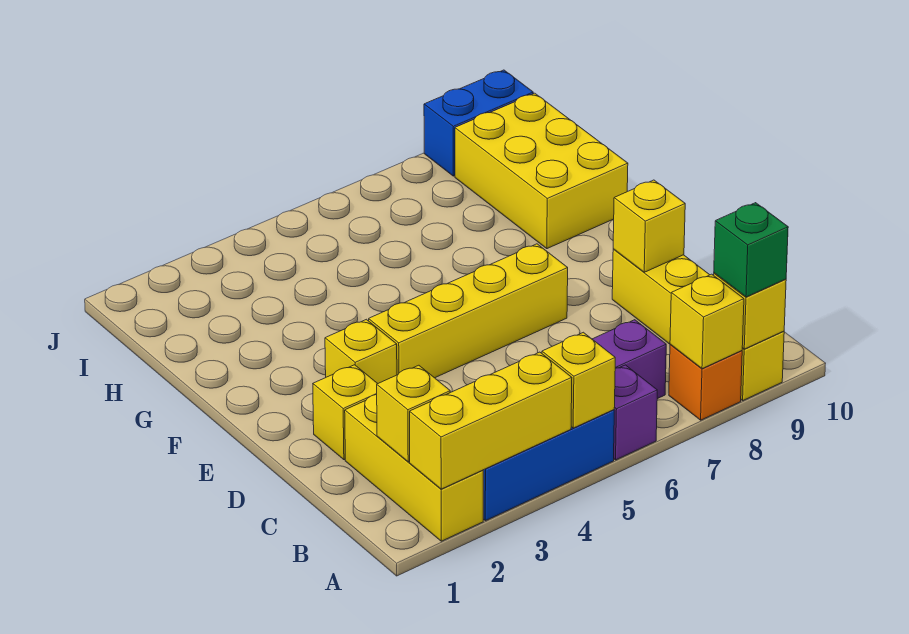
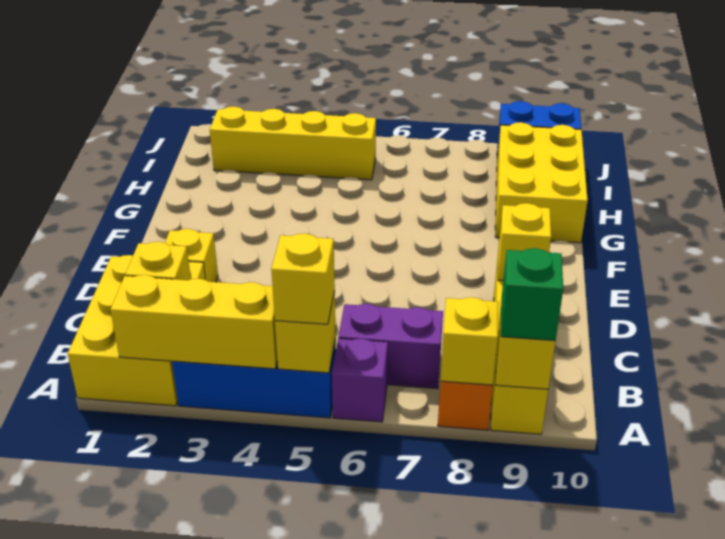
yellow 1x3 brick [345,394,483,541] -> yellow 2x3 brick [68,255,205,406]
yellow 1x1 brick [325,319,397,383] -> yellow 1x1 brick moved to [271,233,335,324]
yellow 1x4 brick [369,244,568,378] -> yellow 1x4 brick moved to [210,106,376,180]

